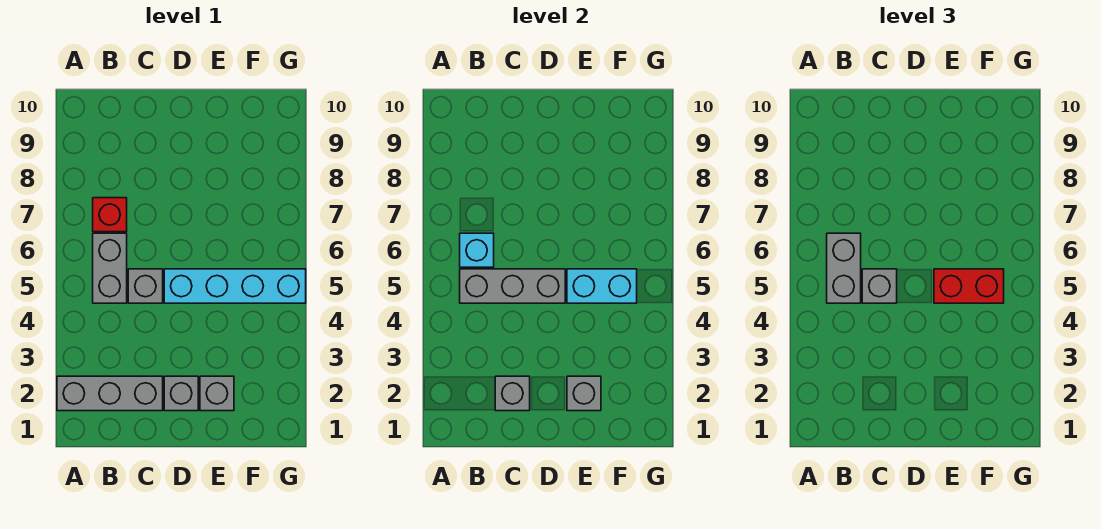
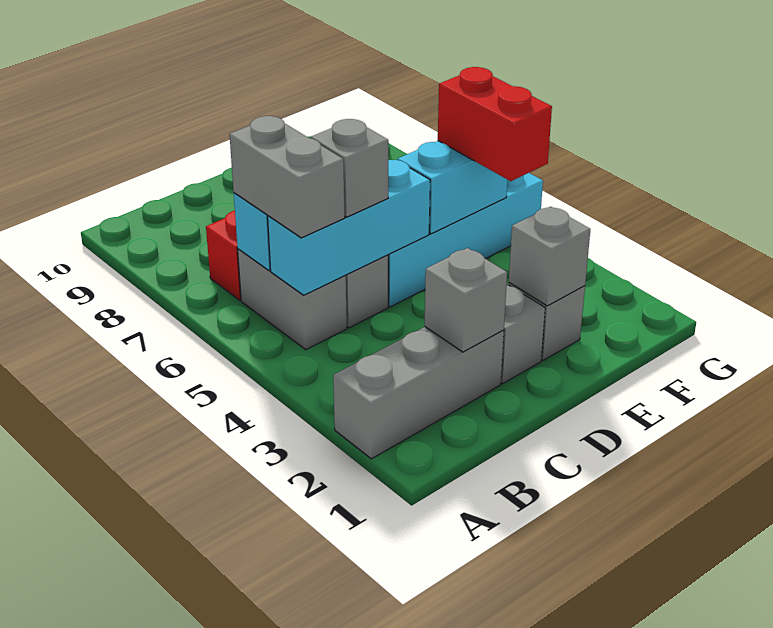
grey 1x3 brick [460,269,565,303] -> cyan 1x3 brick [268,160,430,295]
red 1x2 brick [934,269,1004,303] -> red 1x2 brick turned to [438,67,552,181]

